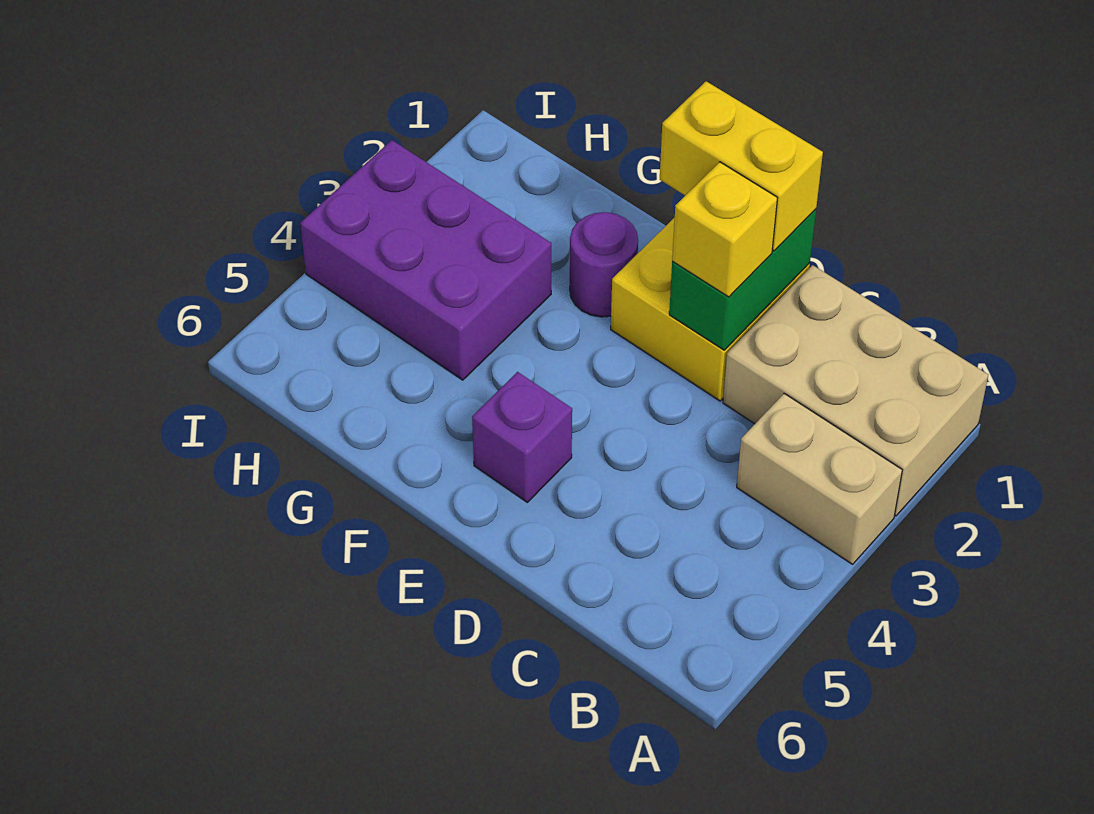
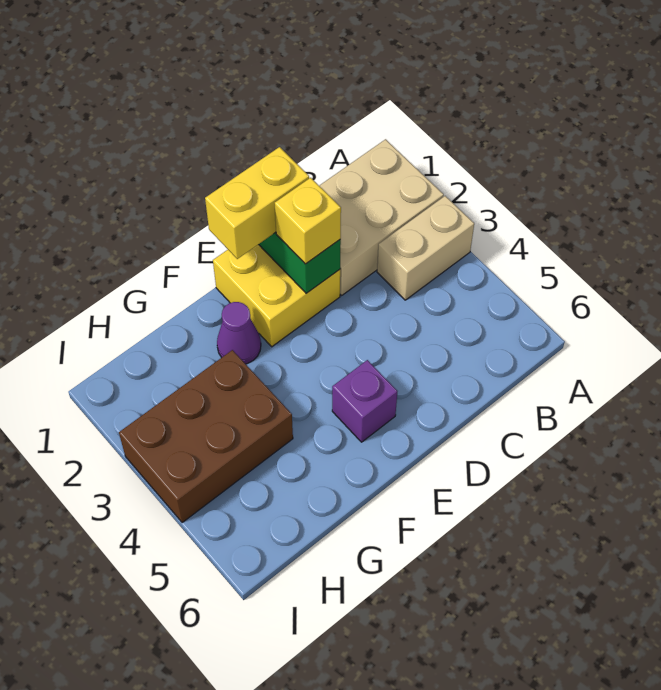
purple 1x1 round brick [570,212,638,317] -> purple 1x1 cone [217,302,261,364]
purple 2x3 brick [300,140,551,380] -> brown 2x3 brick [119,350,293,523]

